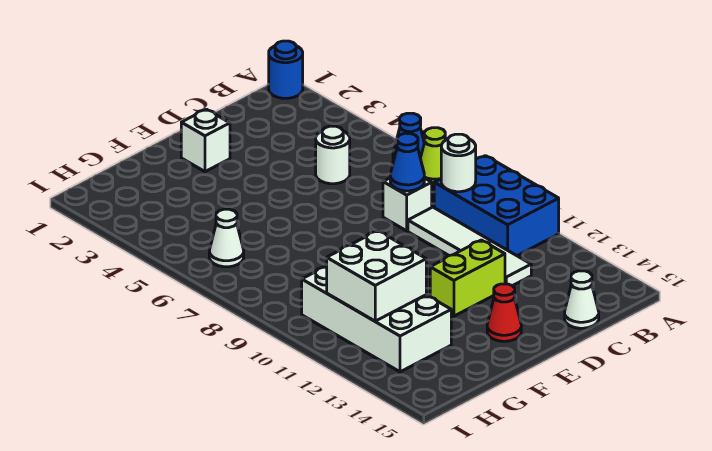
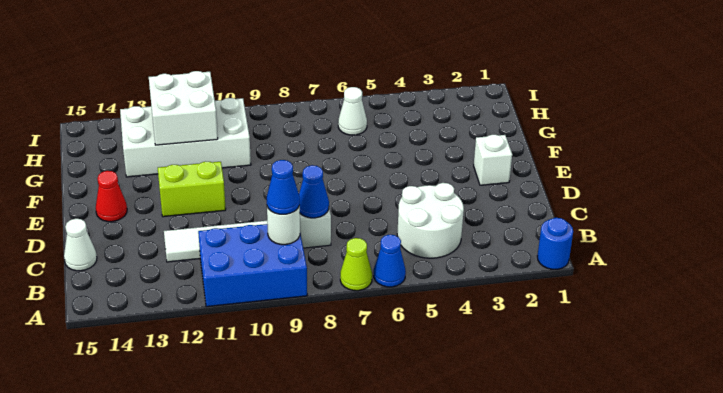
none -> blue 1x1 cone [267,160,300,214]
white 1x1 round brick [316,126,350,184] -> white 2x2 round brick [397,183,464,258]
lime 1x2 brick [430,240,505,316] -> lime 1x2 brick turned to [158,162,226,217]

